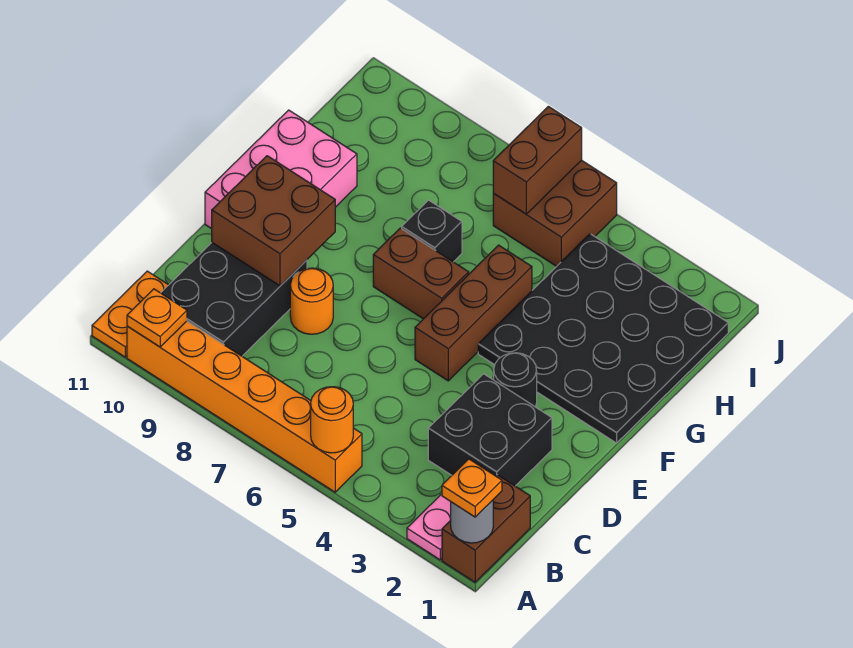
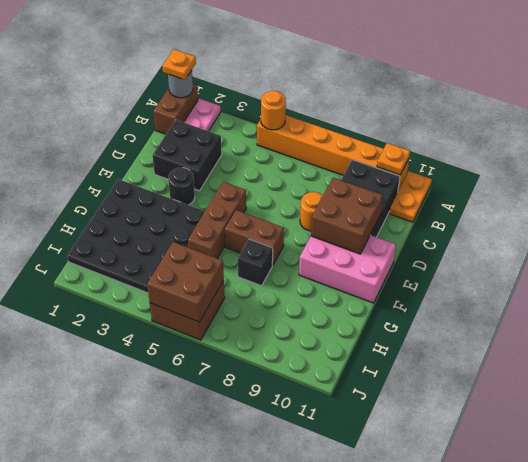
pink 2x3 brick [205,110,357,229] -> pink 2x3 brick turned to [299,235,396,303]
brown 1x2 brick [493,106,582,214] -> brown 2x2 brick [147,242,224,322]

